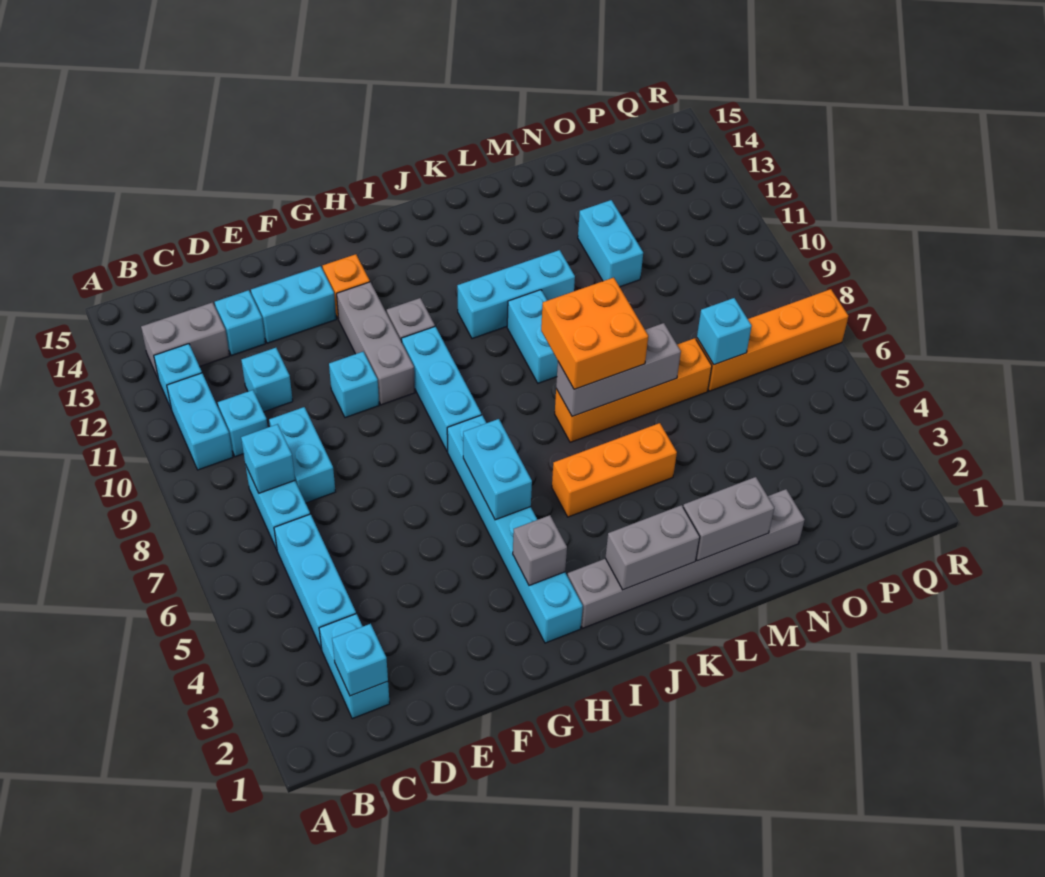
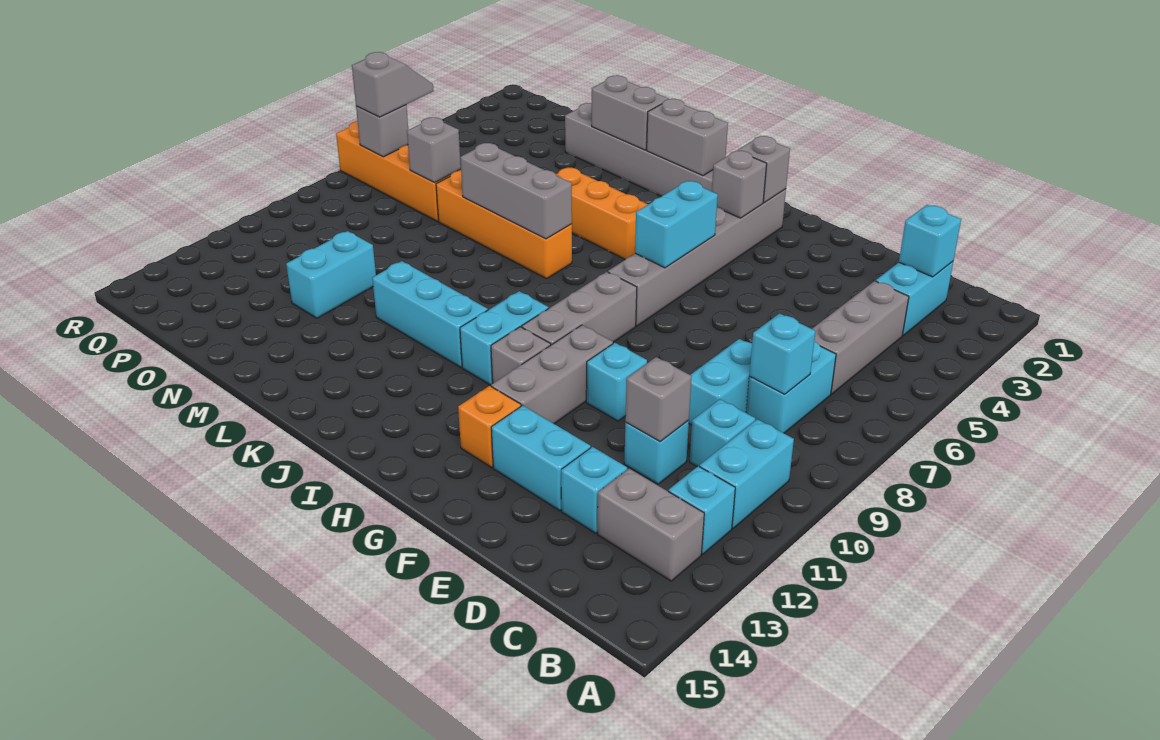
cyan 1x3 brick [274,514,356,649] -> grey 1x3 brick [812,281,909,394]
none -> grey 1x1 brick [625,357,692,442]
cyan 1x6 brick [447,415,583,643] -> grey 1x6 brick [608,189,786,326]
none -> grey 1x1 brick [738,136,790,203]
cyan 1x3 brick [401,326,481,452] -> grey 1x3 brick [522,272,637,345]
orange 2x2 brick [541,278,648,389] -> none
cyan 1x2 brick [507,290,558,383] -> cyan 1x2 brick moved to [460,291,549,385]
cyan 1x1 brick [697,298,752,365] -> grey 1x1 brick [407,117,461,183]
none -> grey 1x2 slope [352,52,433,117]
none -> grey 1x1 brick [356,105,408,157]

